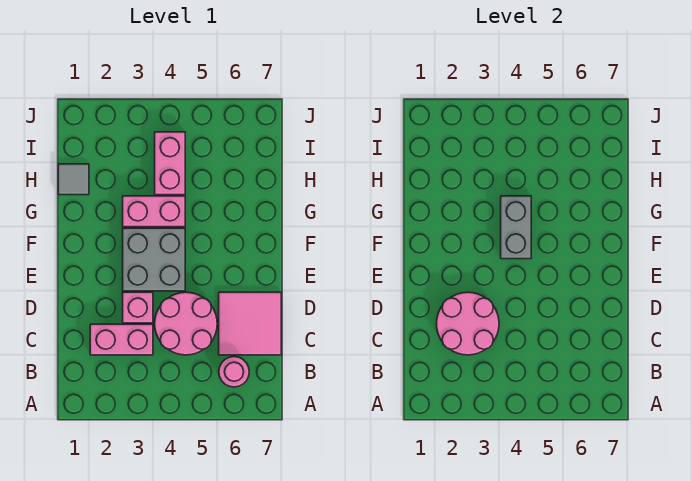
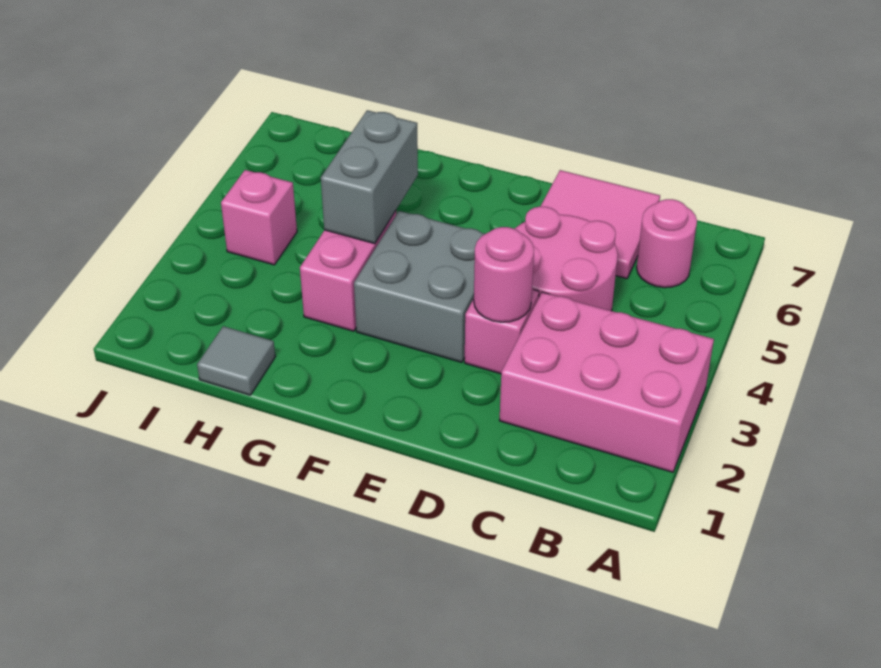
pink 1x2 brick [90,324,153,355] -> pink 2x3 brick [500,292,714,472]
pink 2x2 round brick [436,292,499,355] -> pink 1x1 round brick [474,227,534,322]
grey 1x2 brick [501,196,531,259] -> grey 1x2 brick turned to [321,110,418,244]
pink 1x2 brick [155,132,185,195] -> pink 1x1 brick [221,170,297,265]

